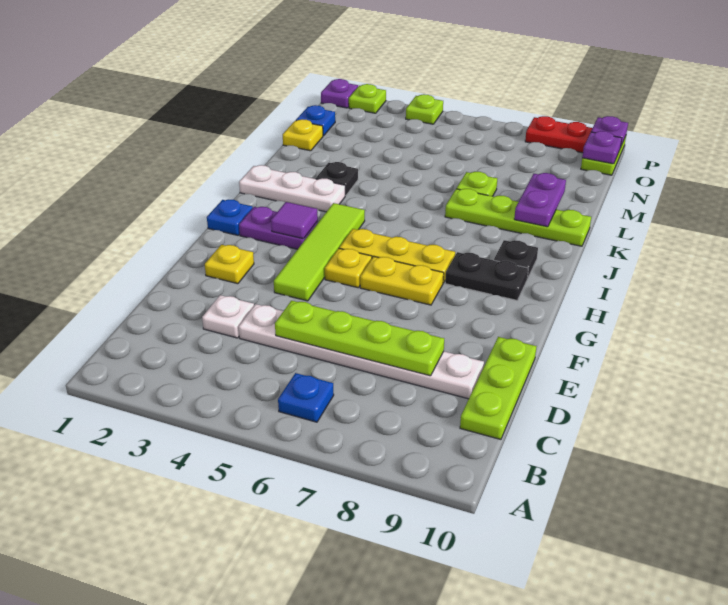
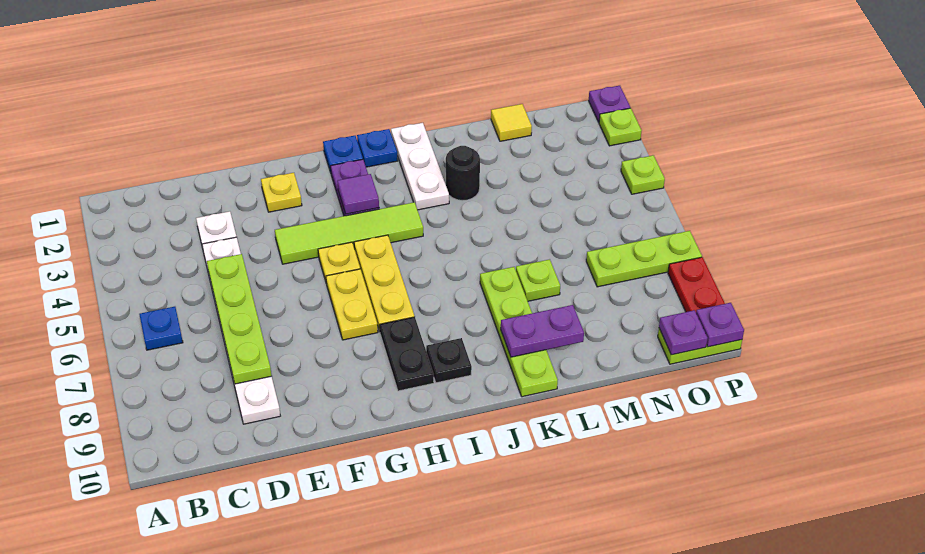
lime 1x3 plate [460,337,537,439] -> lime 1x3 plate moved to [586,231,702,287]
black 1x1 plate [316,162,358,196] -> black 1x1 round brick [446,146,480,201]
yellow 1x1 plate [283,119,323,151] -> yellow 1x1 tile [491,104,532,141]
blue 1x1 plate [296,105,335,136] -> blue 1x1 plate moved to [357,129,398,167]

